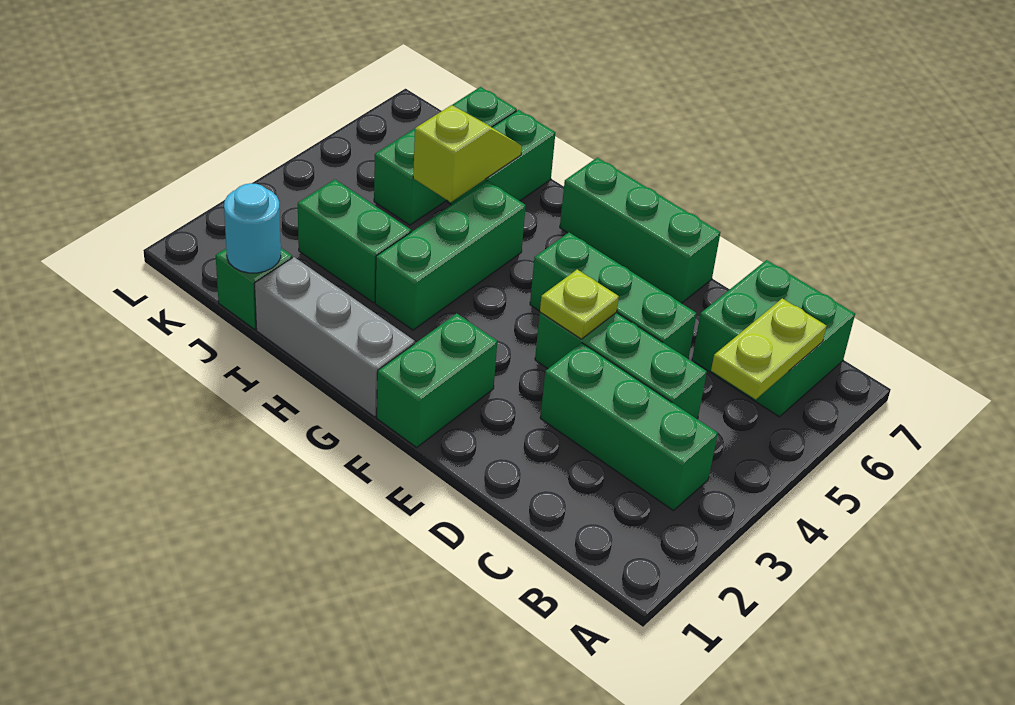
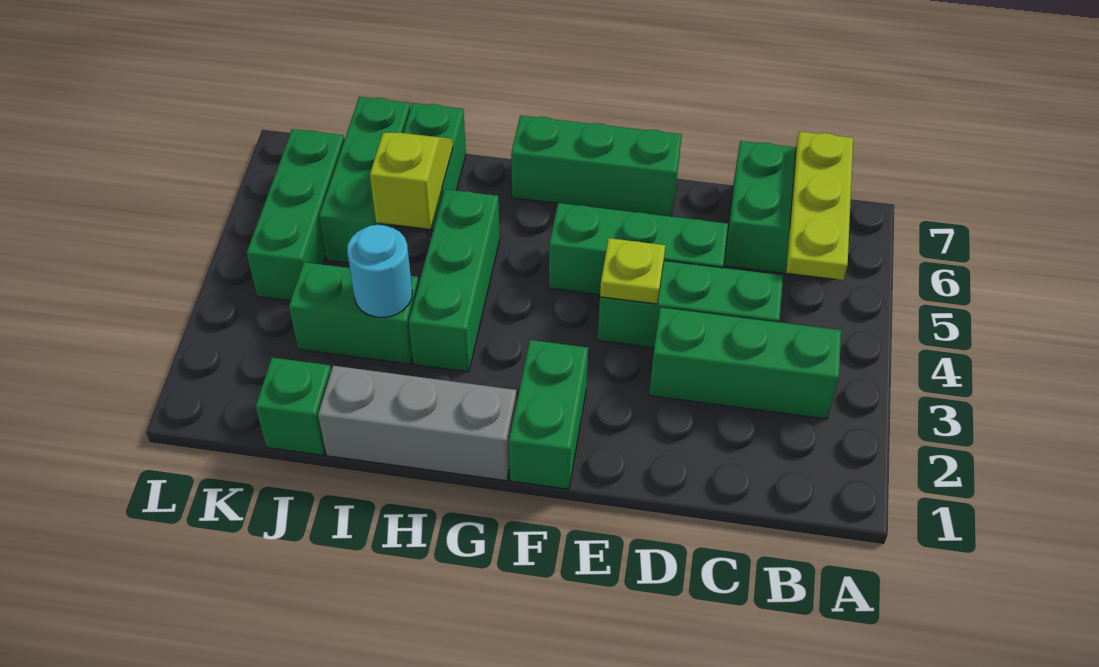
lime 1x2 plate [711,298,827,399] -> lime 1x3 plate [786,132,853,280]
cyan 1x1 round brick [224,183,281,273] -> cyan 1x1 round brick moved to [347,225,412,317]
none -> green 1x3 brick [247,129,344,301]

